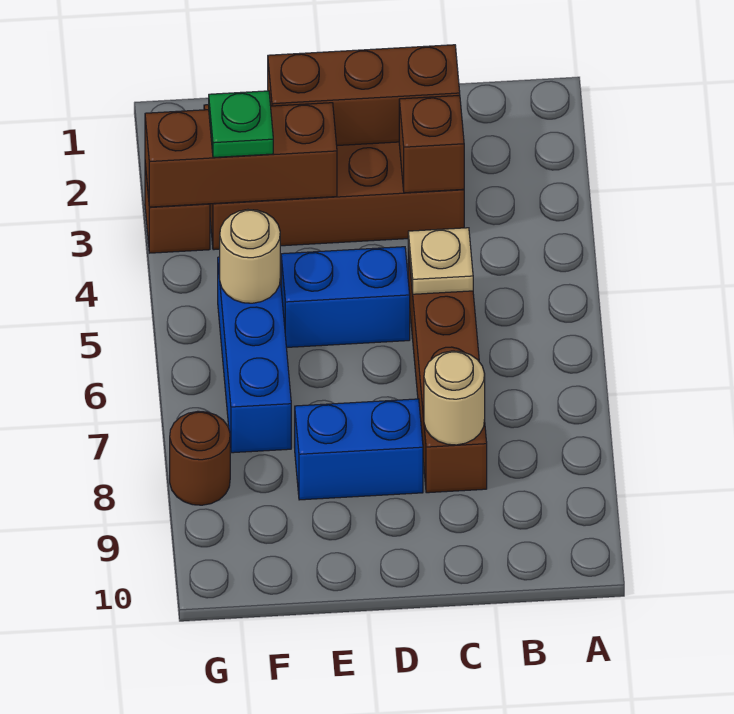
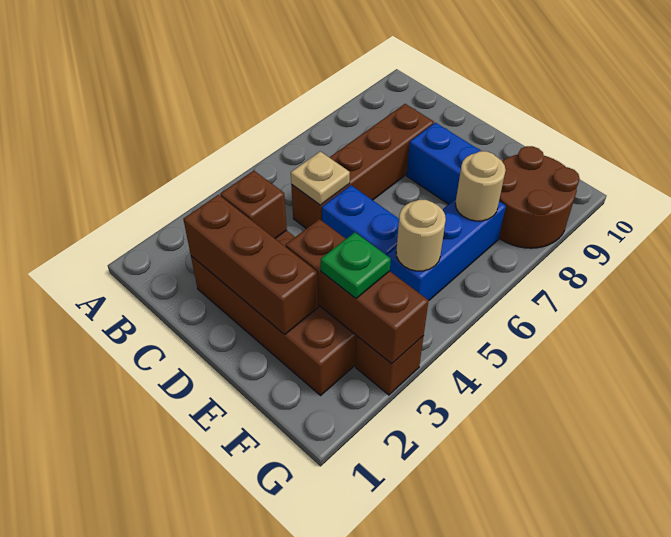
tan 1x1 round brick [424,351,485,445] -> tan 1x1 round brick moved to [455,151,506,221]
brown 1x1 round brick [170,411,230,505] -> brown 2x2 round brick [499,146,580,248]

